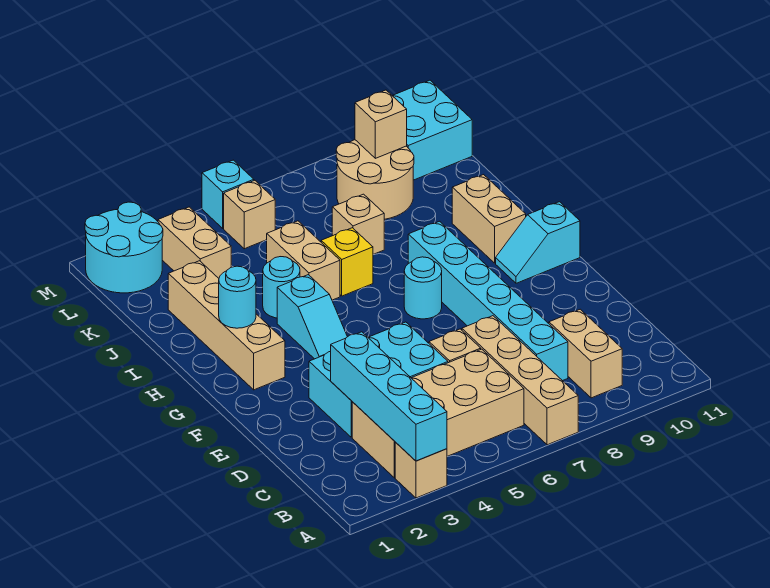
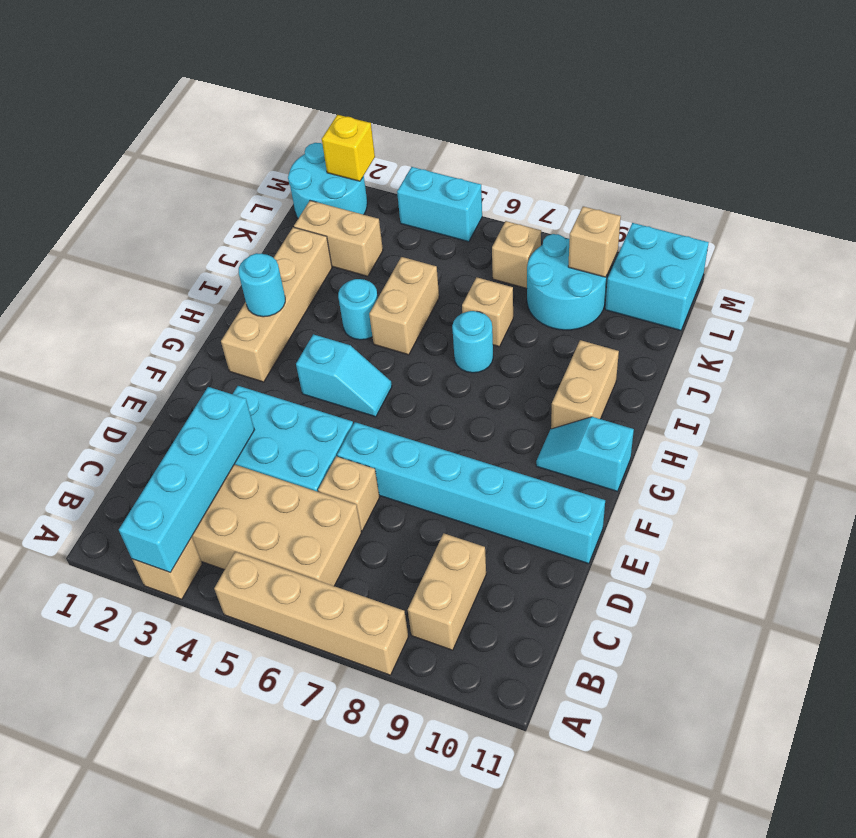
tan 1x4 brick [462,316,578,445] -> tan 1x4 brick turned to [214,552,408,675]
cyan 1x6 brick [408,221,568,381] -> cyan 1x6 brick turned to [337,422,605,564]
cyan 1x2 slope [277,275,347,359] -> cyan 1x2 slope turned to [296,334,392,417]
cyan 1x1 round brick [404,257,442,319] -> cyan 1x1 round brick moved to [452,311,493,373]
yellow 1x1 brick [321,228,373,296] -> yellow 1x1 brick moved to [322,115,375,181]
tan 1x2 brick [158,207,231,278] -> tan 1x2 brick turned to [294,201,383,276]
tan 2x2 round brick [336,140,414,219] -> cyan 2x2 round brick [527,234,607,330]
tan 1x1 brick [224,180,275,249] -> tan 1x1 brick moved to [492,221,541,288]
cyan 1x1 brick [202,160,254,228] -> cyan 1x2 brick [397,167,482,242]

